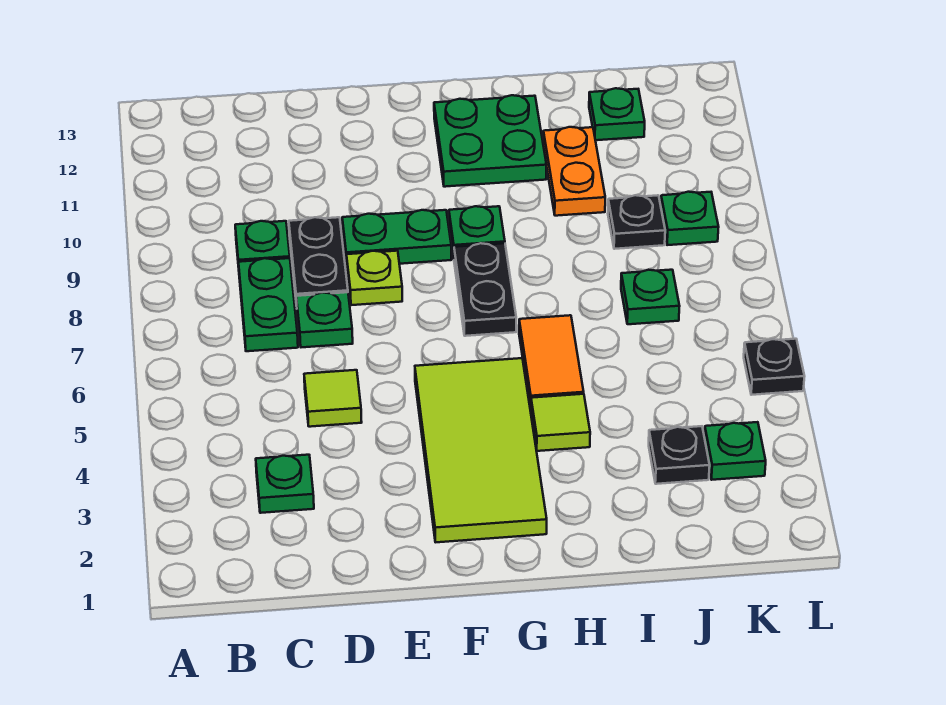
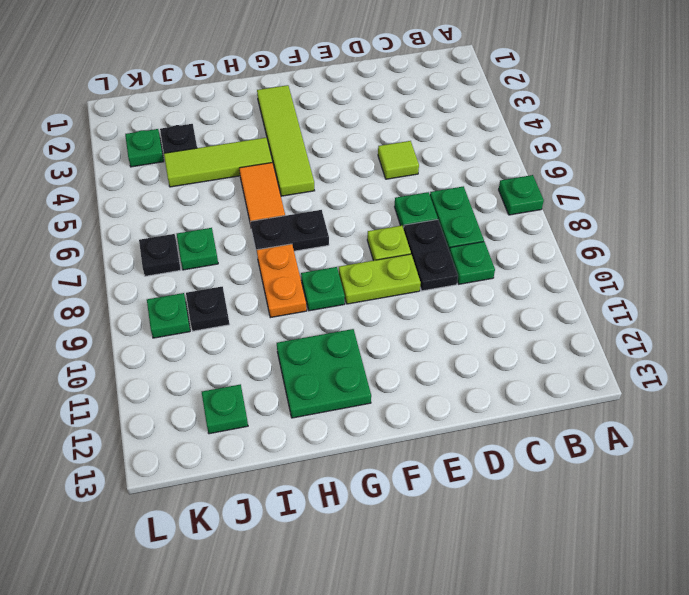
green 1x1 plate [256,455,314,513] -> green 1x1 plate moved to [499,175,544,215]
green 1x2 plate [342,210,451,265] -> lime 1x2 plate [339,254,421,304]
lime 2x4 tile [415,358,547,542] -> lime 1x4 tile [257,85,315,196]
black 1x2 plate [454,243,516,336] -> black 1x2 plate turned to [251,210,329,253]
lime 1x1 tile [531,394,590,451] -> lime 1x3 tile [164,138,272,187]
orange 1x2 plate [543,127,605,216] -> orange 1x2 plate moved to [257,244,307,318]
black 1x1 plate [744,339,805,395] -> black 1x1 plate moved to [139,234,181,276]

